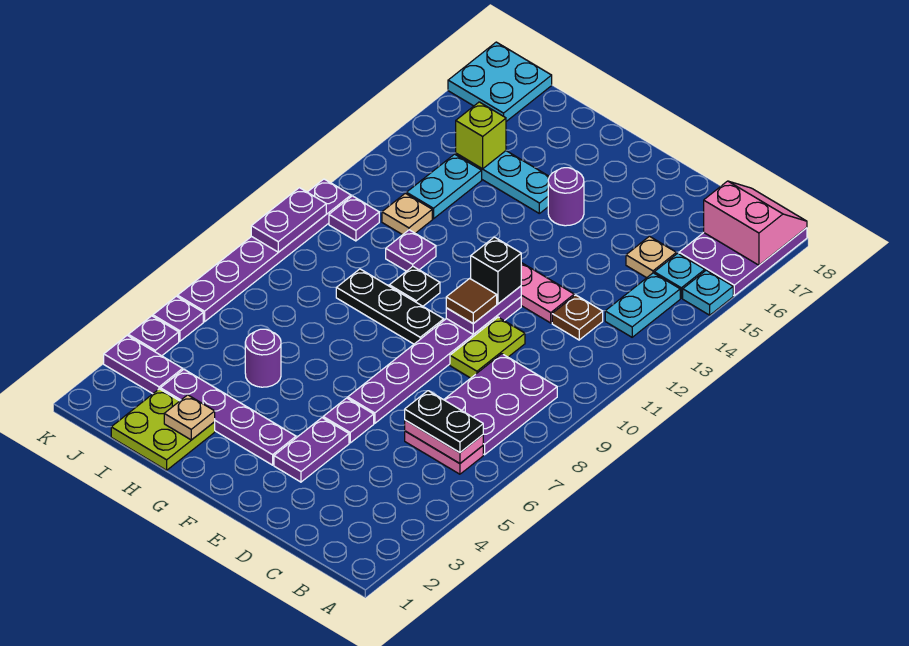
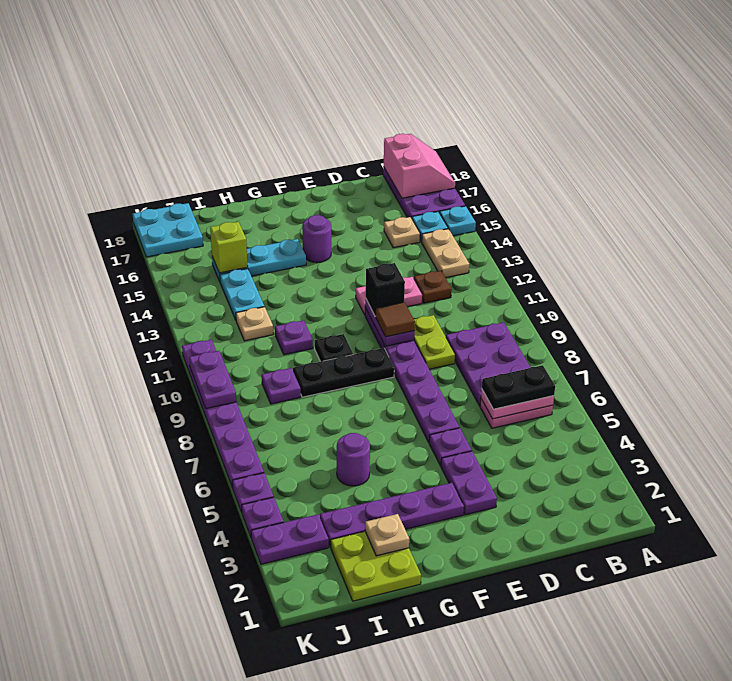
pink 2x2 slope [704,181,807,265] -> pink 2x2 slope turned to [384,134,455,198]
cyan 1x2 plate [605,273,680,337] -> tan 1x2 plate [422,229,469,278]
purple 1x1 plate [329,196,379,241] -> purple 1x1 plate moved to [262,368,301,404]

